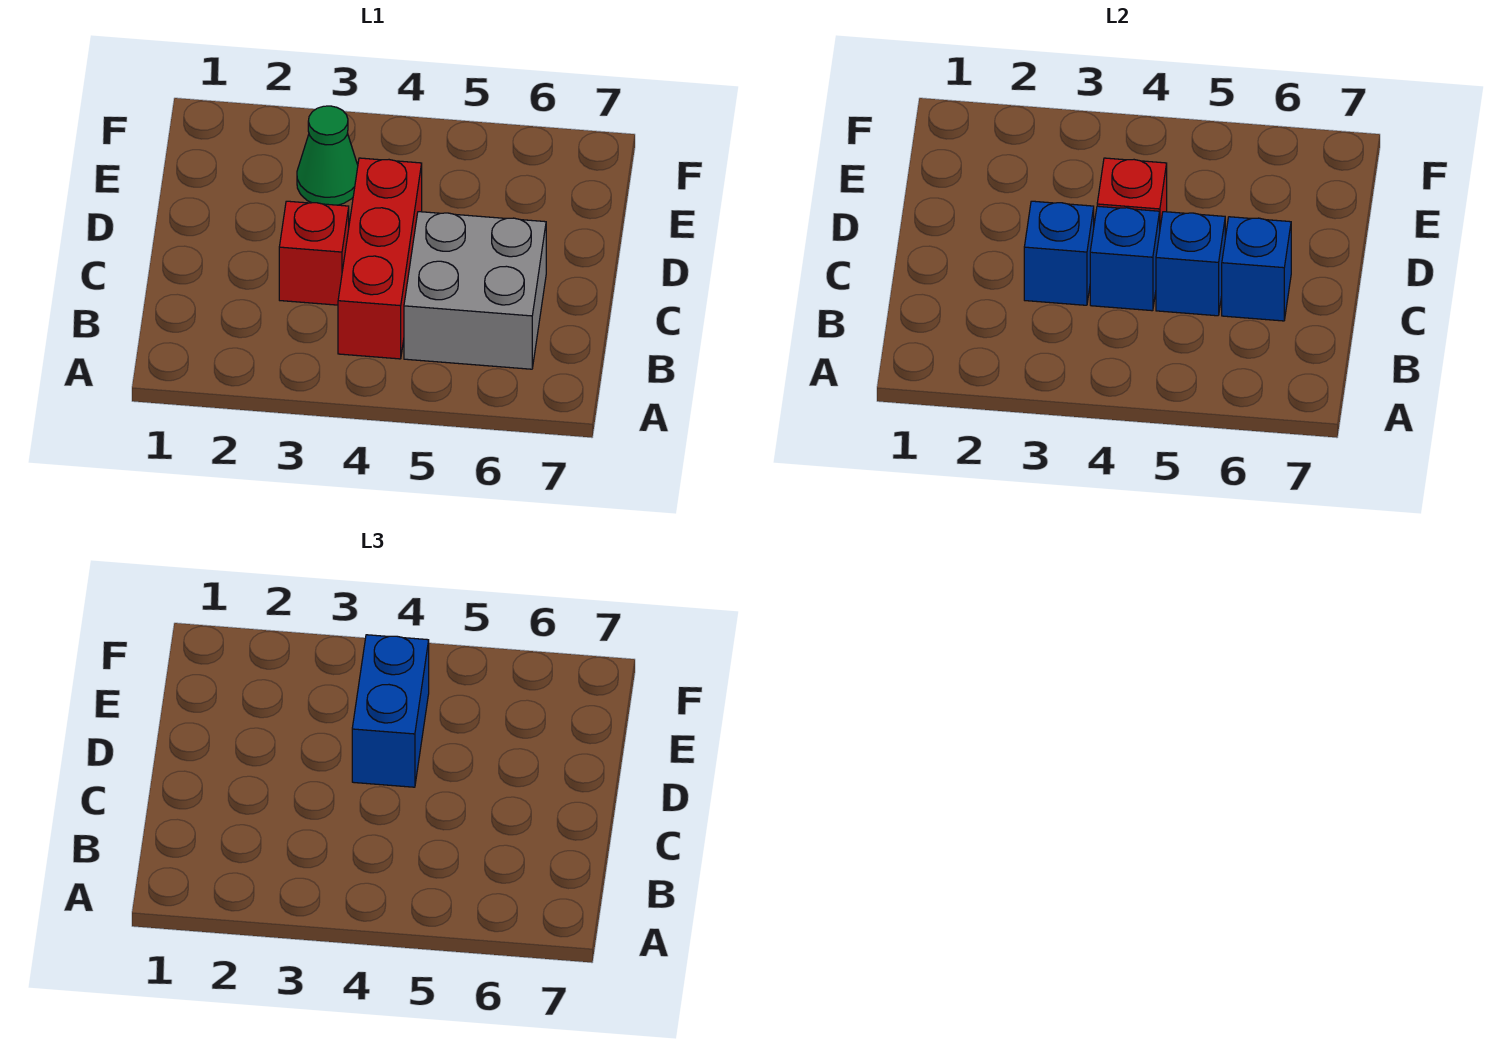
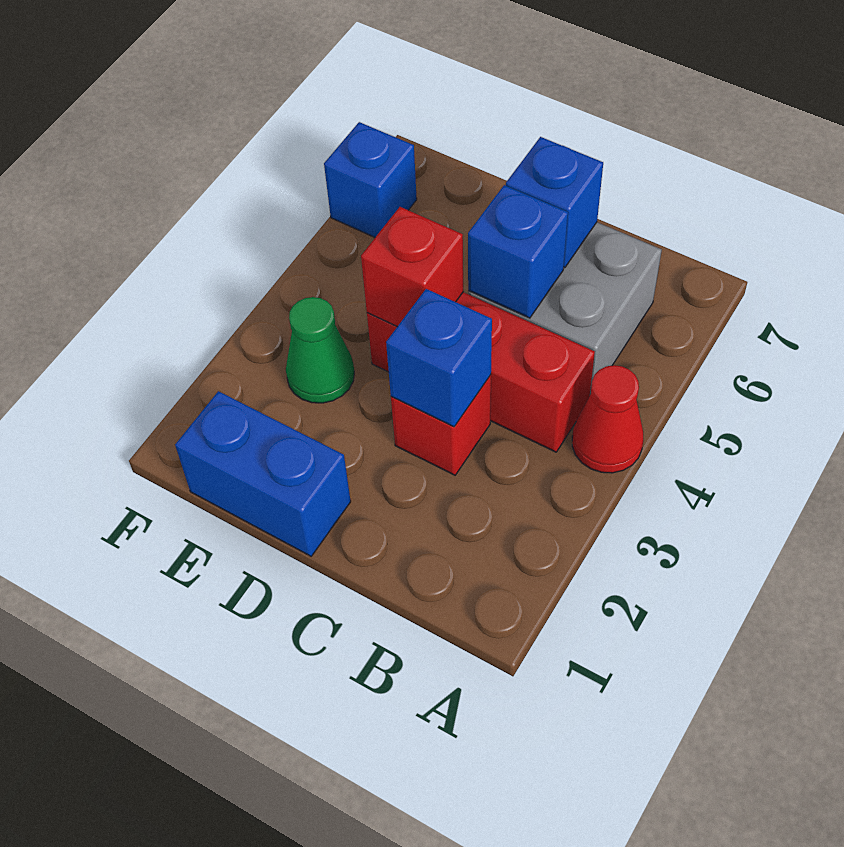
none -> red 1x1 cone [572,365,643,473]
blue 1x1 brick [1090,206,1160,311] -> blue 1x1 brick moved to [324,122,417,237]
blue 1x2 brick [352,635,429,787] -> blue 1x2 brick moved to [175,391,351,556]

